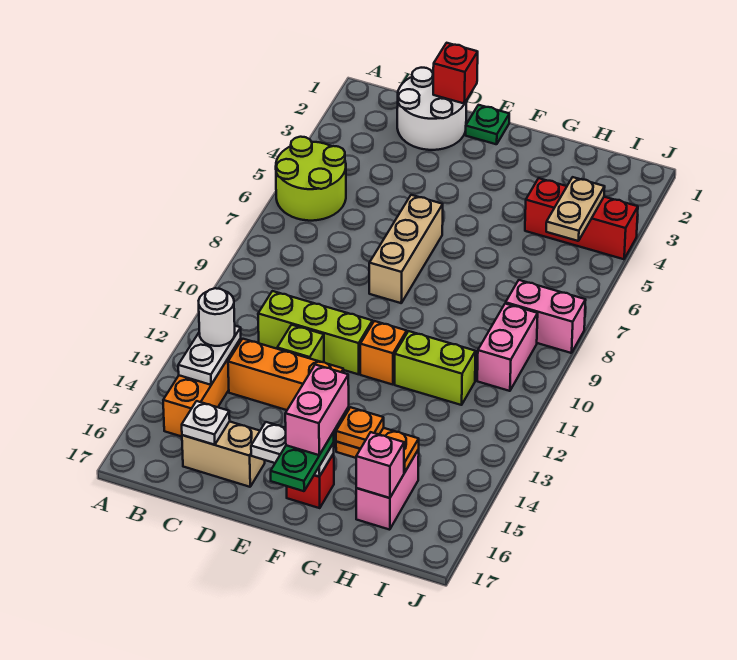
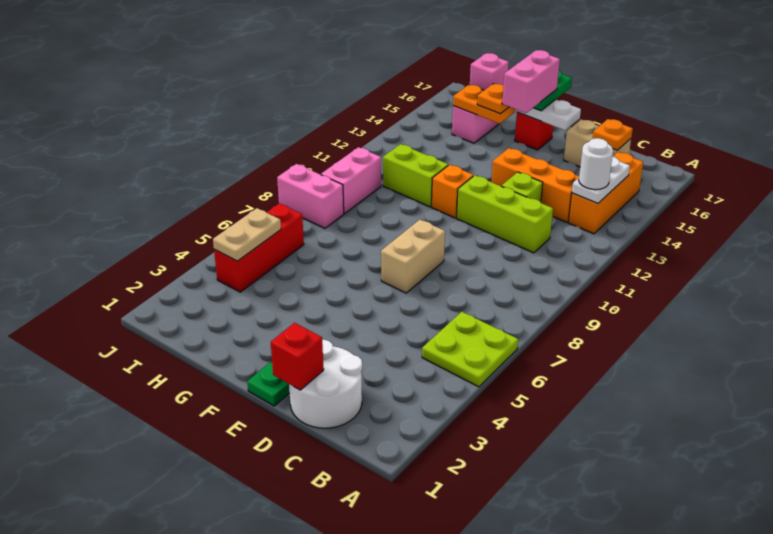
lime 2x2 round brick [276,137,346,221] -> lime 2x2 plate [422,312,518,387]
white 1x1 plate [182,401,230,445] -> orange 1x1 plate [593,119,633,150]
tan 1x3 brick [369,195,443,303] -> tan 1x2 brick [381,220,445,293]
red 1x3 brick [525,178,638,259] -> red 1x3 brick turned to [214,203,304,292]

